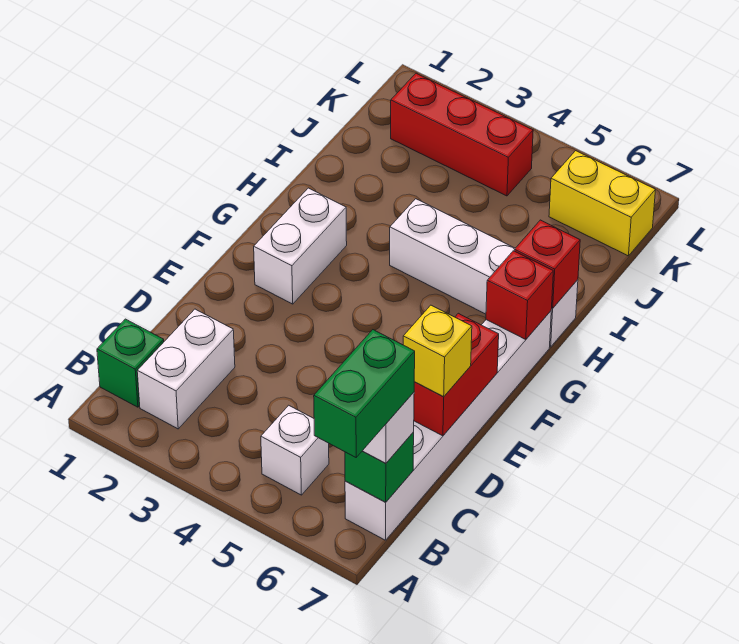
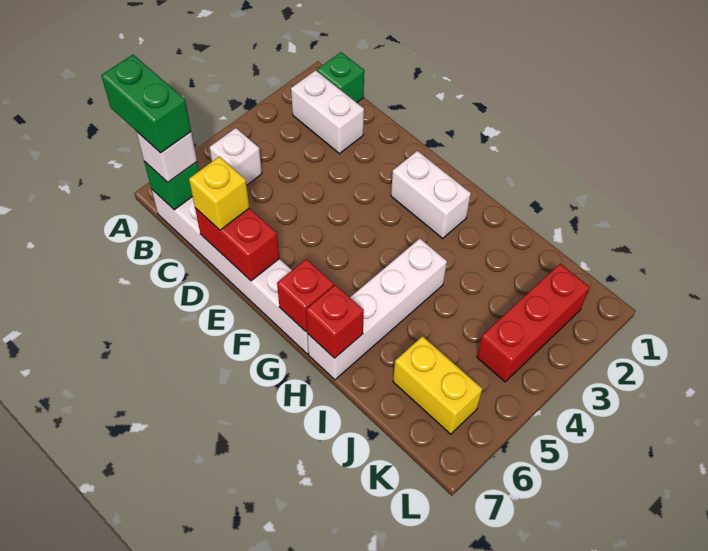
yellow 1x2 brick [549,151,656,256] -> yellow 1x2 brick turned to [393,336,482,434]

